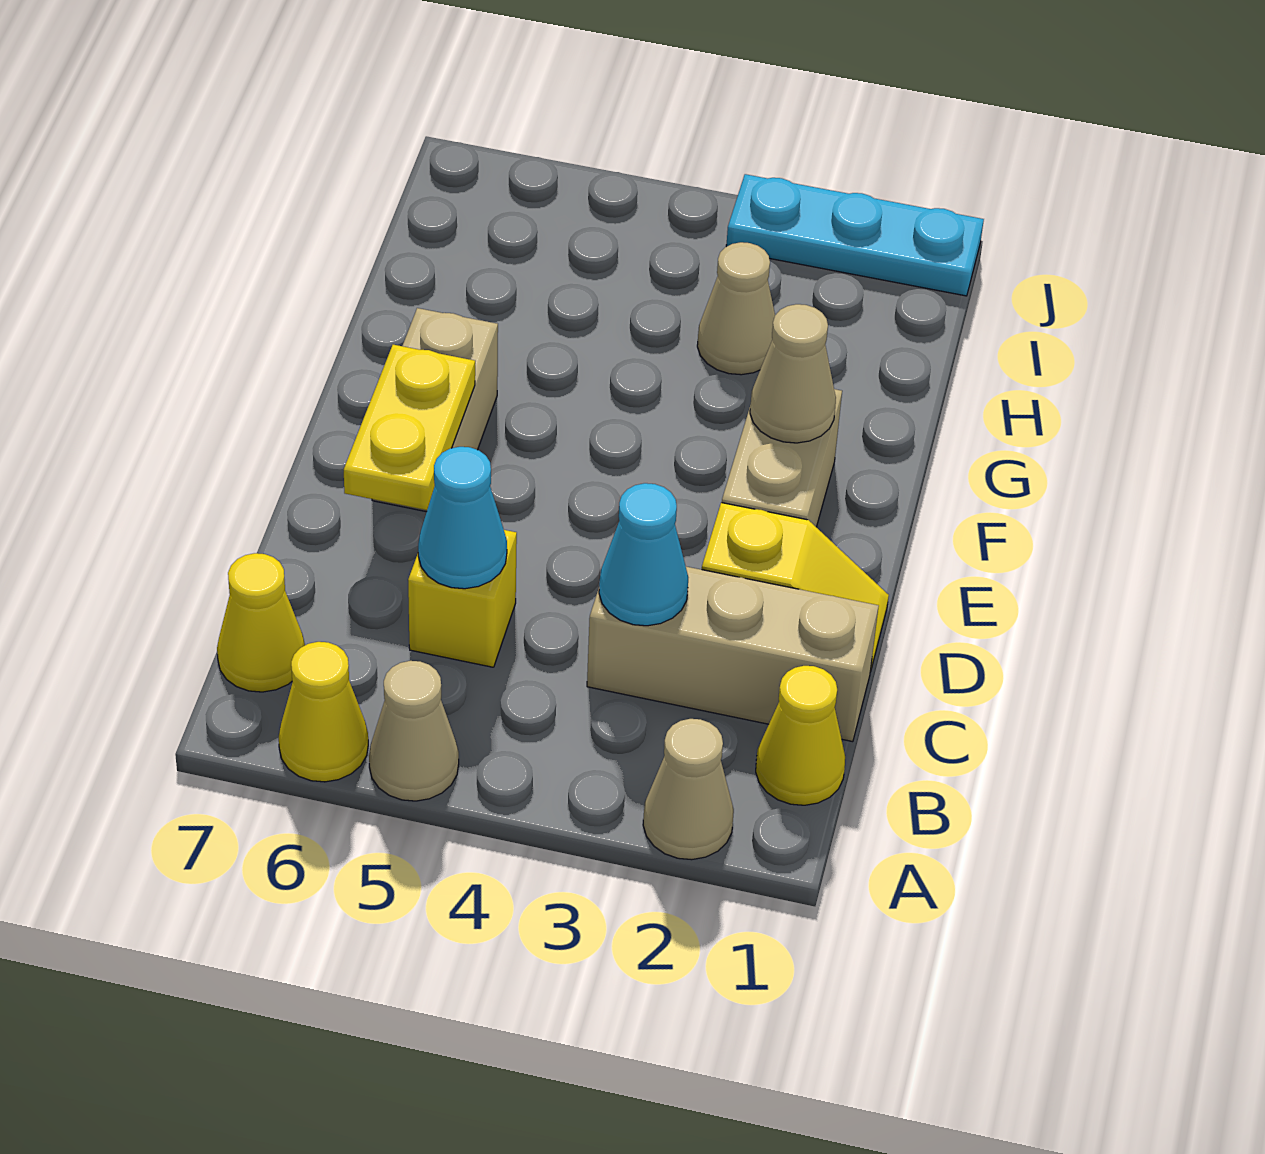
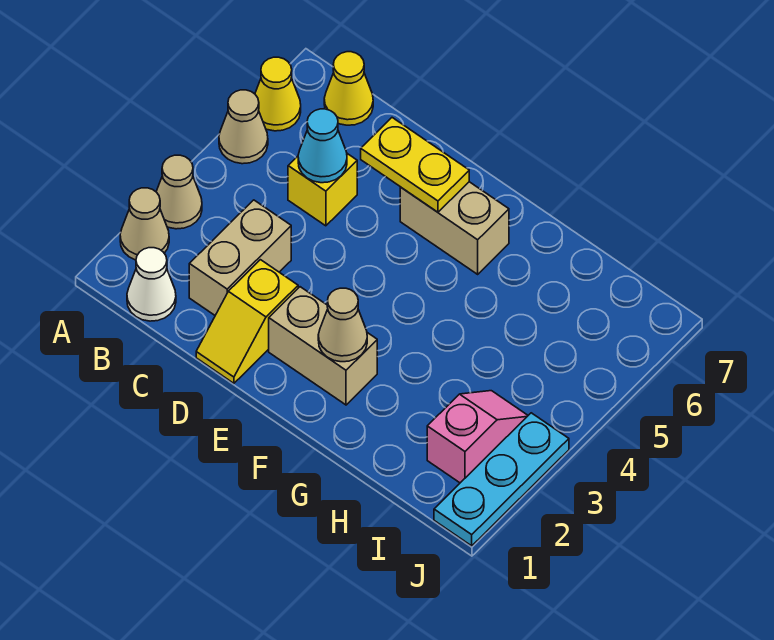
yellow 1x1 cone [756,666,845,805] -> white 1x1 cone [127,248,176,321]
tan 1x3 brick [587,567,879,742] -> tan 1x2 brick [189,200,291,315]
cyan 1x1 cone [599,483,688,626] -> none
tan 1x1 cone [697,242,775,375] -> tan 1x1 cone moved to [156,155,202,229]
none -> pink 1x2 slope [427,391,528,483]

